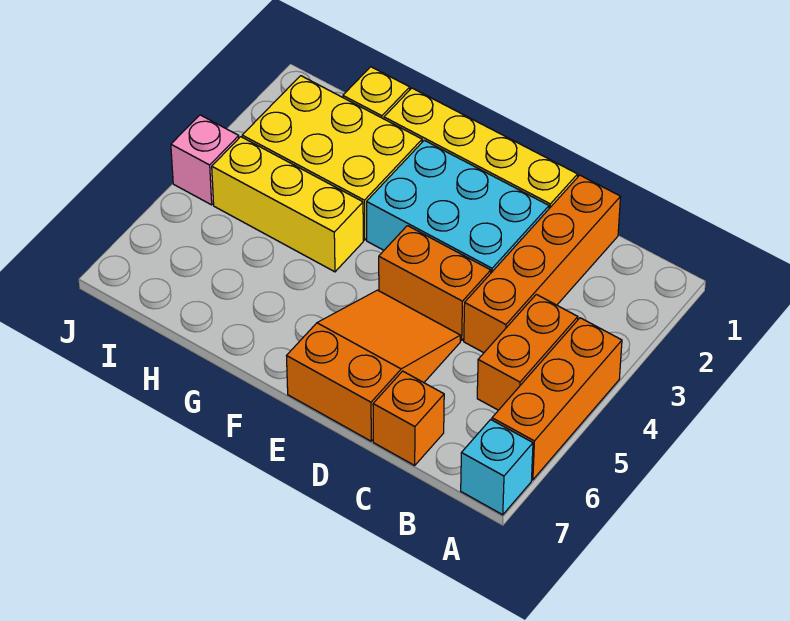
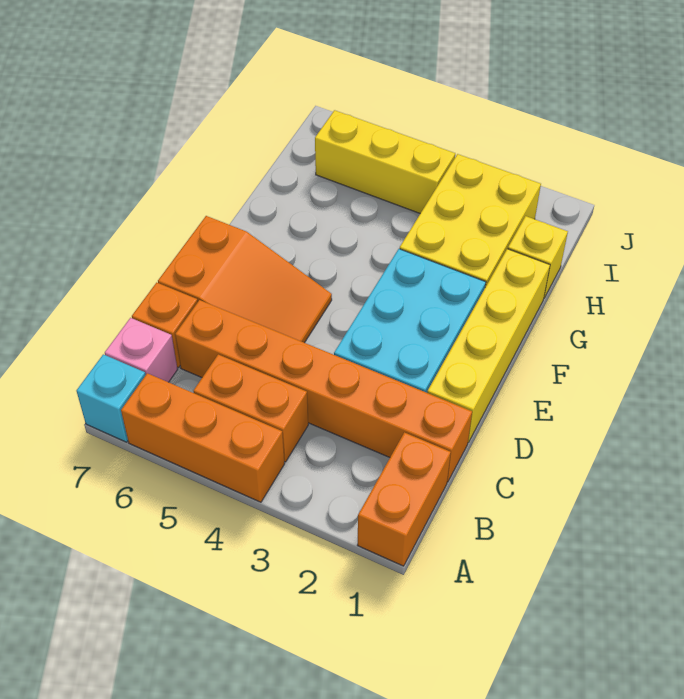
orange 1x4 brick [464,175,620,353] -> orange 1x6 brick [175,300,472,482]
orange 1x2 brick [379,226,491,340] -> orange 1x2 brick moved to [358,432,451,566]
yellow 1x3 brick [212,137,363,272] -> yellow 1x3 brick turned to [315,110,455,213]
pink 1x1 brick [171,115,239,205] -> pink 1x1 brick moved to [105,318,178,382]

